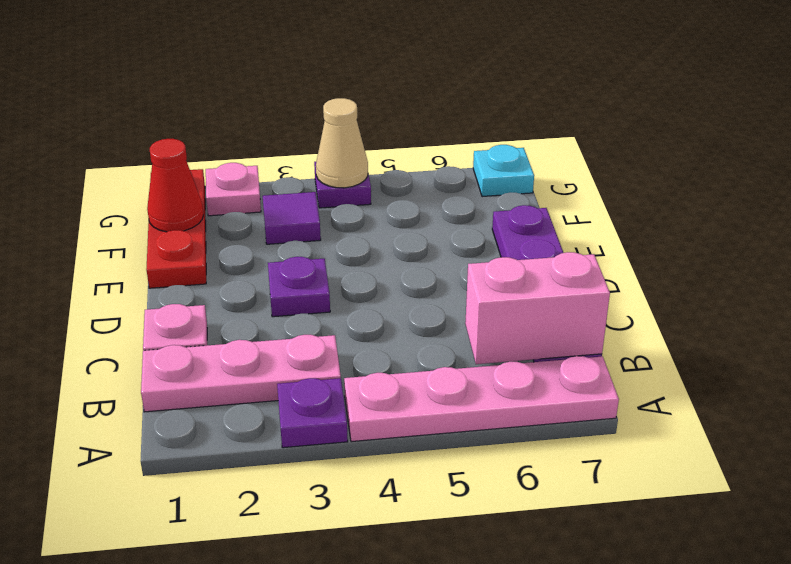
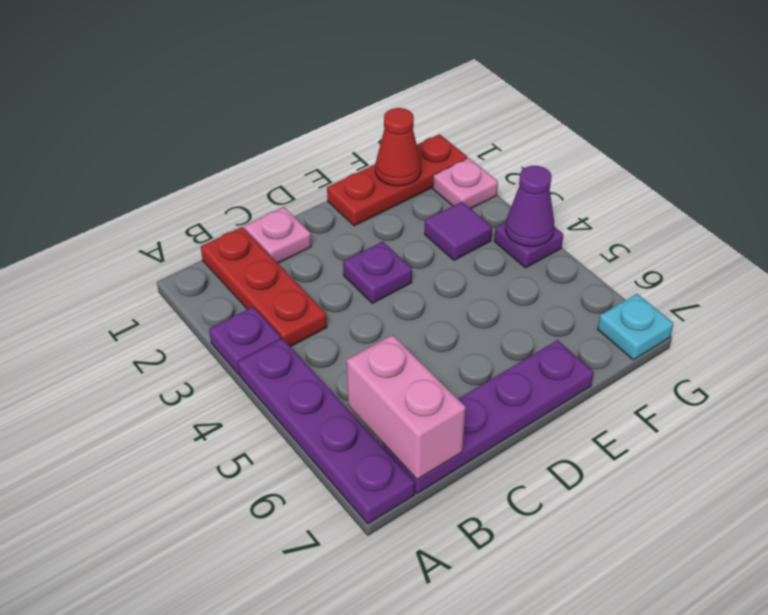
pink 1x4 plate [344,356,619,442] -> purple 1x4 plate [238,339,415,524]
pink 1x3 plate [141,335,341,412] -> red 1x3 plate [201,227,327,347]
tan 1x1 cone [316,98,368,188] -> purple 1x1 cone [506,166,554,247]

